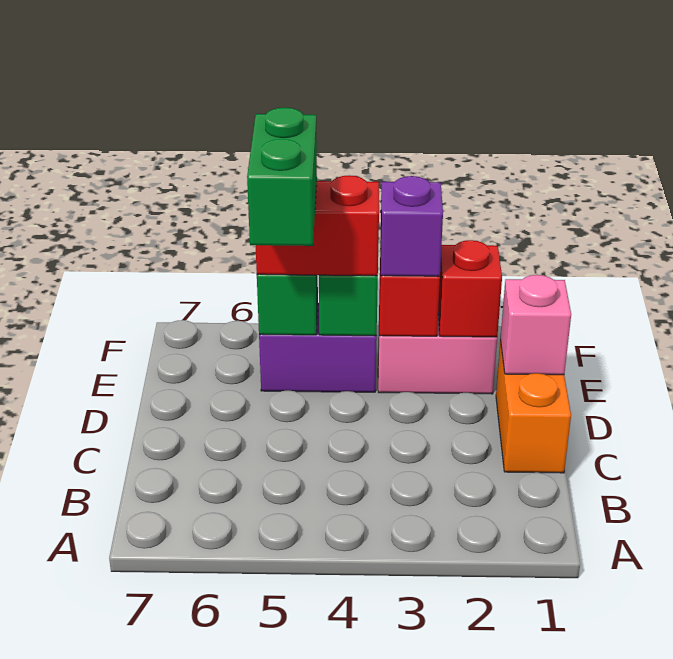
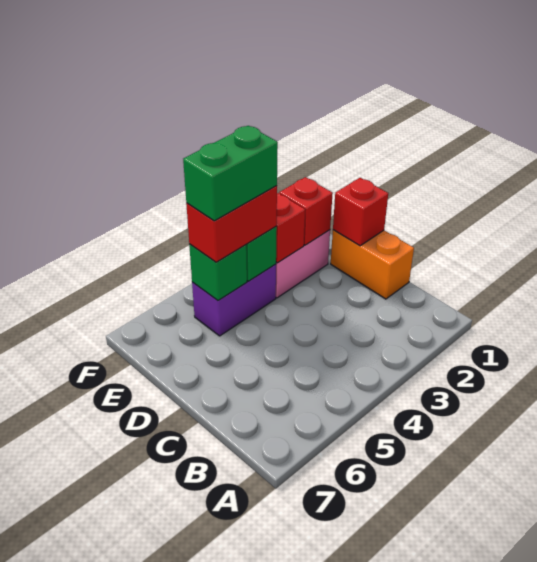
pink 1x1 brick [501,275,571,375] -> red 1x1 brick [333,178,388,246]
green 1x2 brick [247,107,317,246] -> green 1x2 brick turned to [183,126,278,221]
purple 1x1 brick [380,176,443,276] -> none

